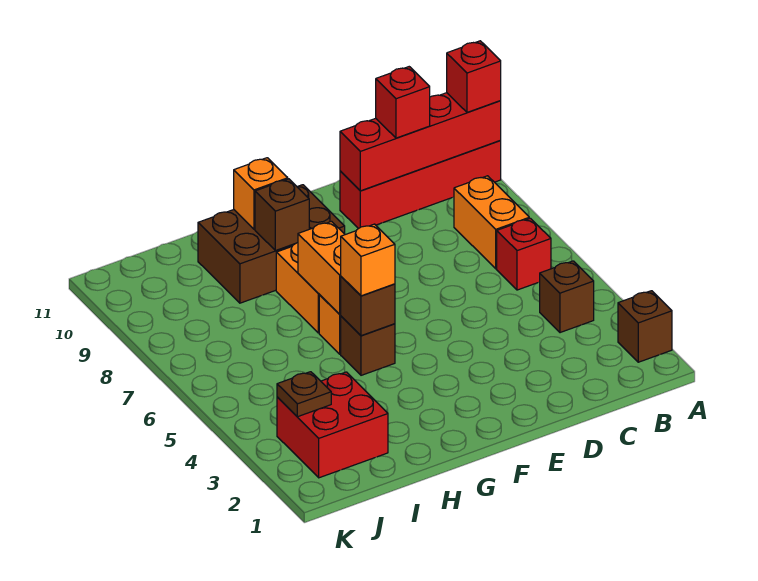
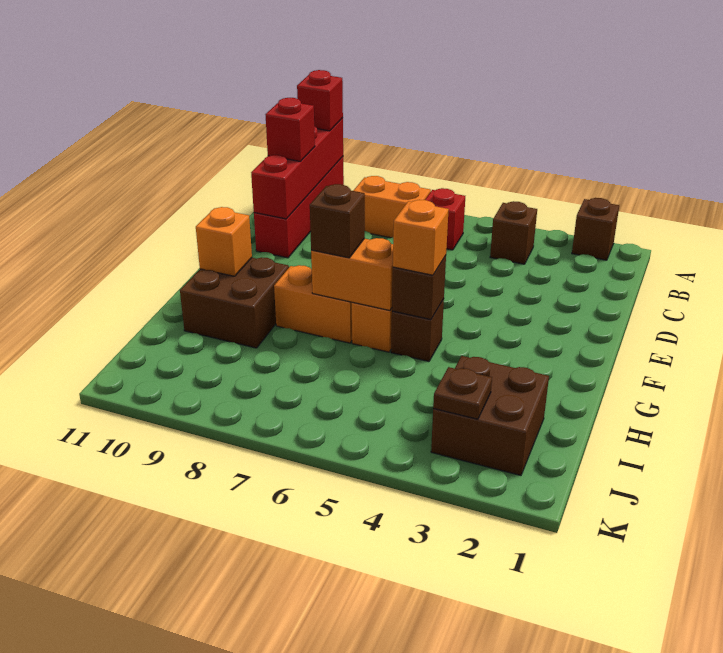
brown 2x3 brick [198,185,345,303] -> brown 2x2 brick [180,257,289,348]
brown 1x1 brick [255,179,309,251] -> brown 1x1 brick moved to [310,184,365,258]
red 2x2 brick [277,372,388,478] -> brown 2x2 brick [431,356,549,475]

